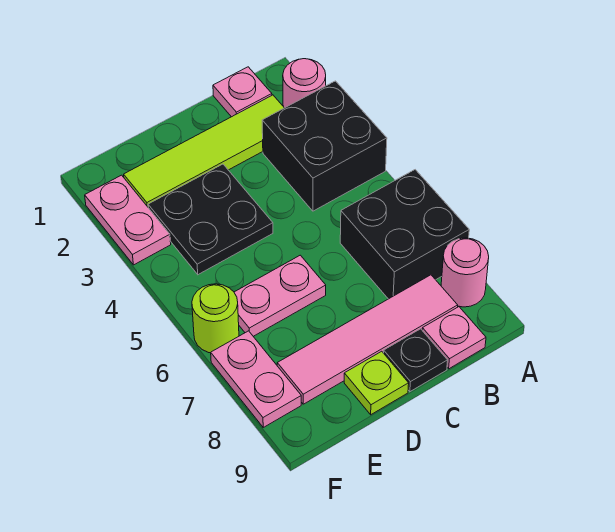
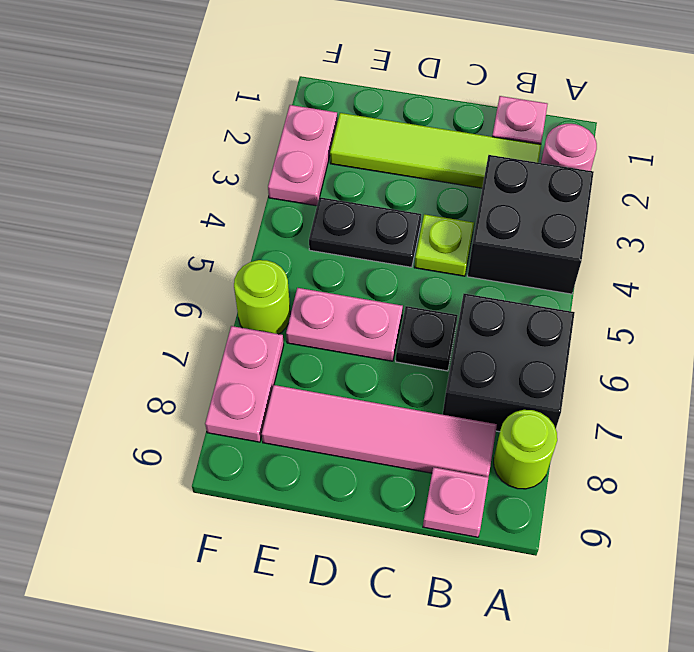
pink 1x1 round brick [441,238,489,307] -> lime 1x1 round brick [494,410,557,489]
black 1x1 plate [384,329,448,392] -> black 1x1 plate moved to [396,306,458,371]
black 2x2 plate [148,164,273,275] -> black 1x2 plate [309,197,421,267]
lime 1x1 plate [344,351,409,415] -> lime 1x1 plate moved to [414,214,474,276]

